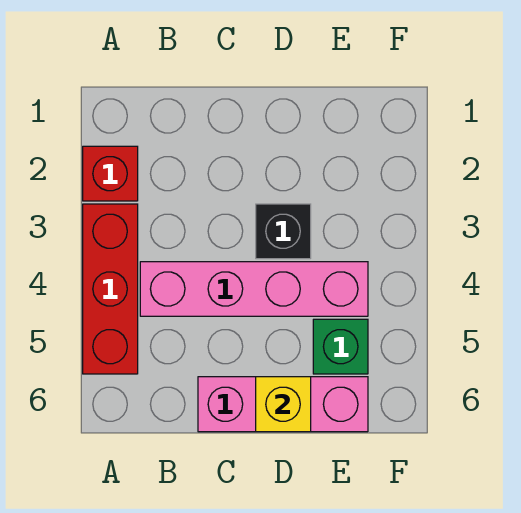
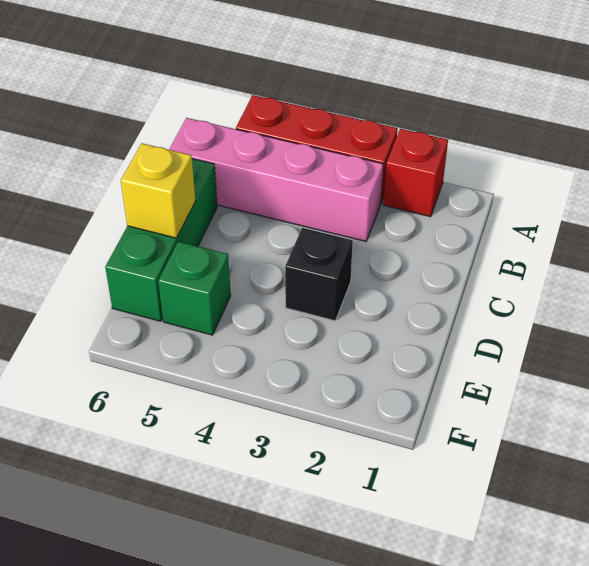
pink 1x4 brick [140,262,368,316] -> pink 1x4 brick turned to [169,118,383,241]
pink 1x3 brick [198,377,368,432] -> green 1x3 brick [105,159,217,321]

